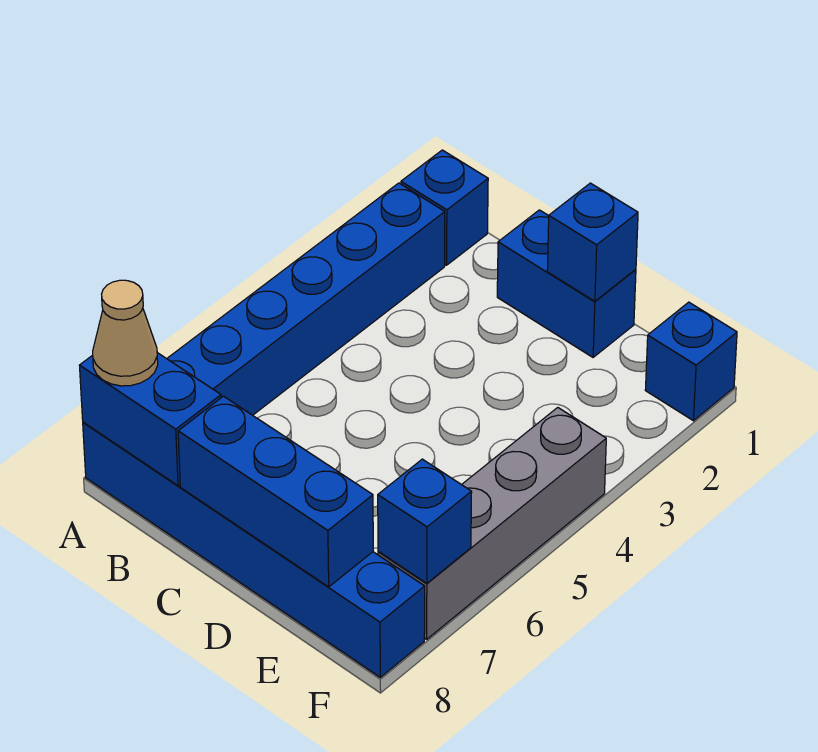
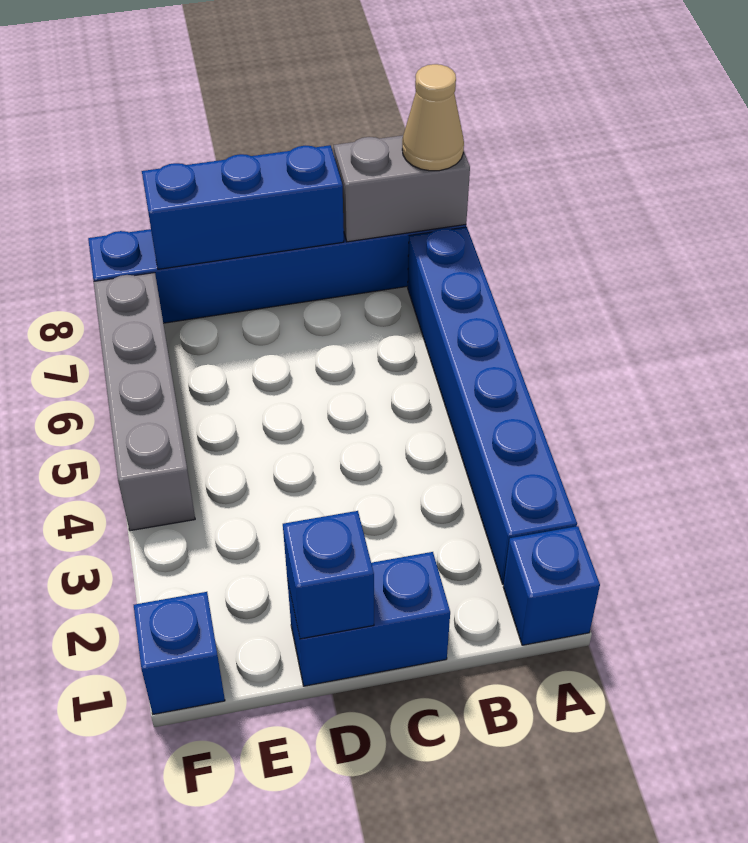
blue 1x2 brick [79,353,221,486] -> grey 1x2 brick [334,135,470,242]
blue 1x1 brick [378,459,472,583] -> none

